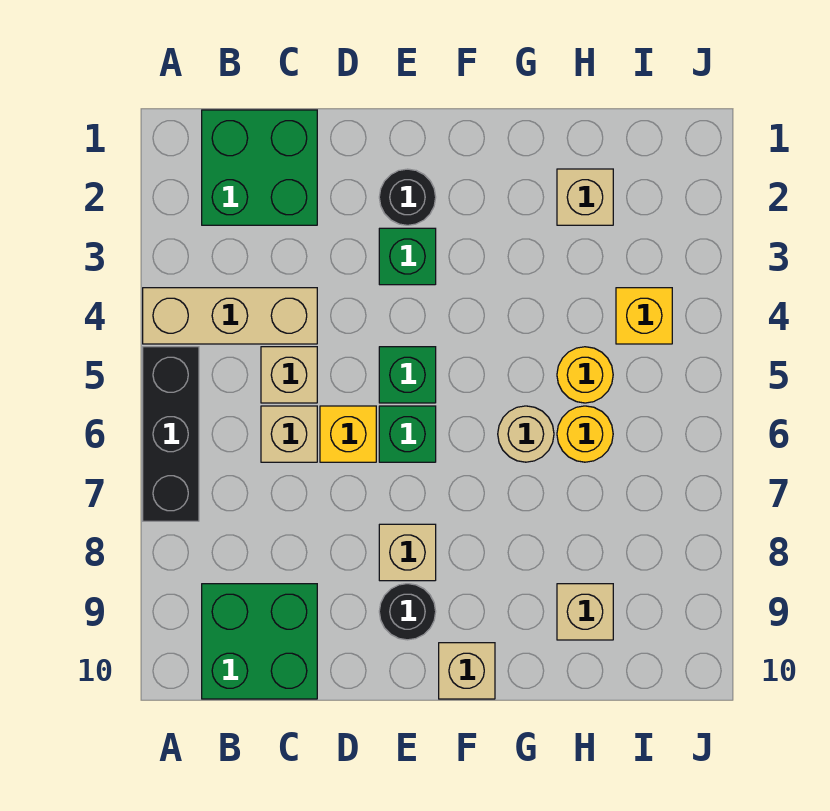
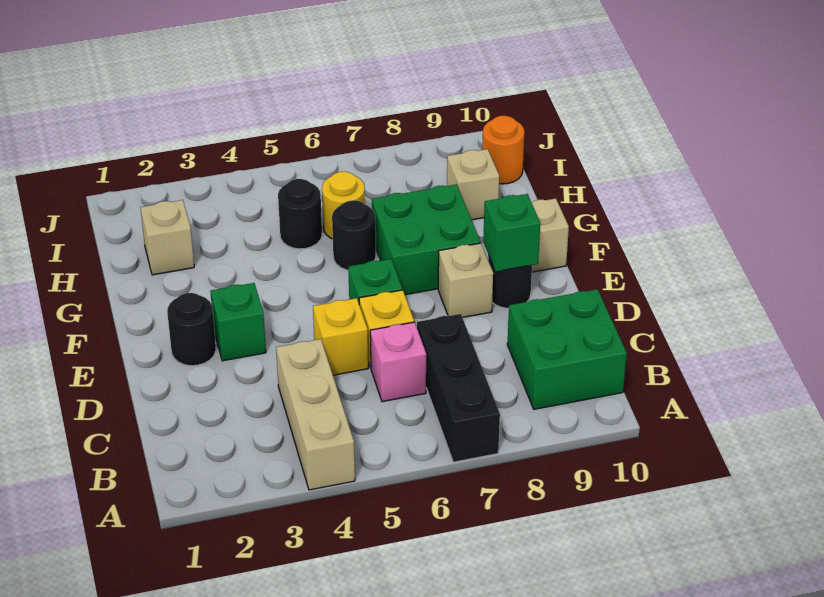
black 1x3 brick [143,347,199,521] -> black 1x3 brick turned to [417,314,500,462]
green 2x2 brick [202,110,317,225] -> green 2x2 brick moved to [372,184,481,295]
tan 1x1 brick [261,347,317,403] -> none
tan 1x1 brick [261,406,317,462] -> pink 1x1 brick [370,322,426,402]
green 1x1 brick [379,347,436,403] -> green 1x1 brick moved to [483,194,540,271]
tan 1x1 round brick [498,406,554,462] -> black 1x1 round brick [332,200,376,270]
yellow 1x1 round brick [557,347,613,403] -> black 1x1 round brick [278,179,322,249]
yellow 1x1 brick [616,288,672,344] -> yellow 1x1 brick moved to [313,298,368,375]
none -> orange 1x1 round brick [482,116,524,184]

